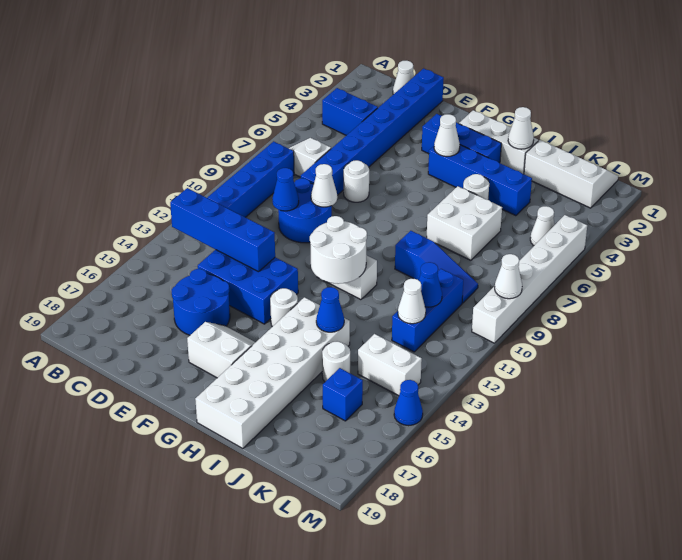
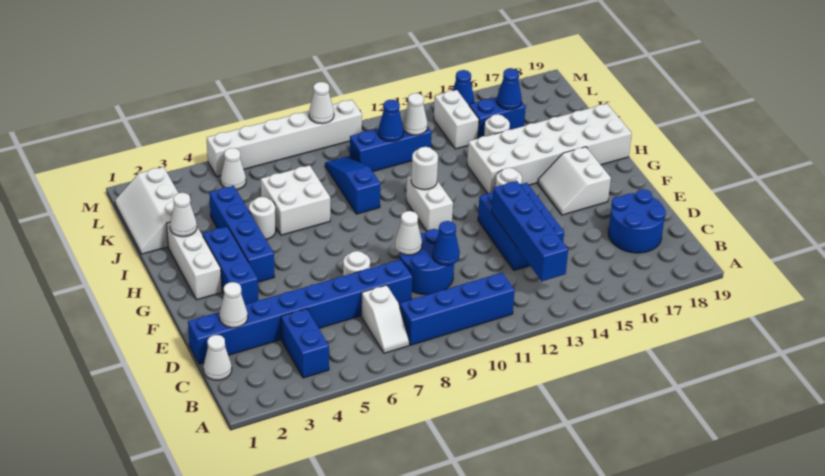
blue 2x2 round brick [171,269,230,335] -> blue 2x2 round brick moved to [608,189,666,253]
white 1x1 cone [434,114,460,156] -> white 1x1 cone moved to [219,282,248,328]
white 2x2 round brick [310,216,367,284] -> white 1x1 round brick [411,147,438,190]
blue 1x1 cone [316,287,344,332] -> blue 1x1 cone moved to [497,68,522,110]
blue 1x1 brick [323,368,363,421] -> blue 1x2 brick [469,97,526,139]

